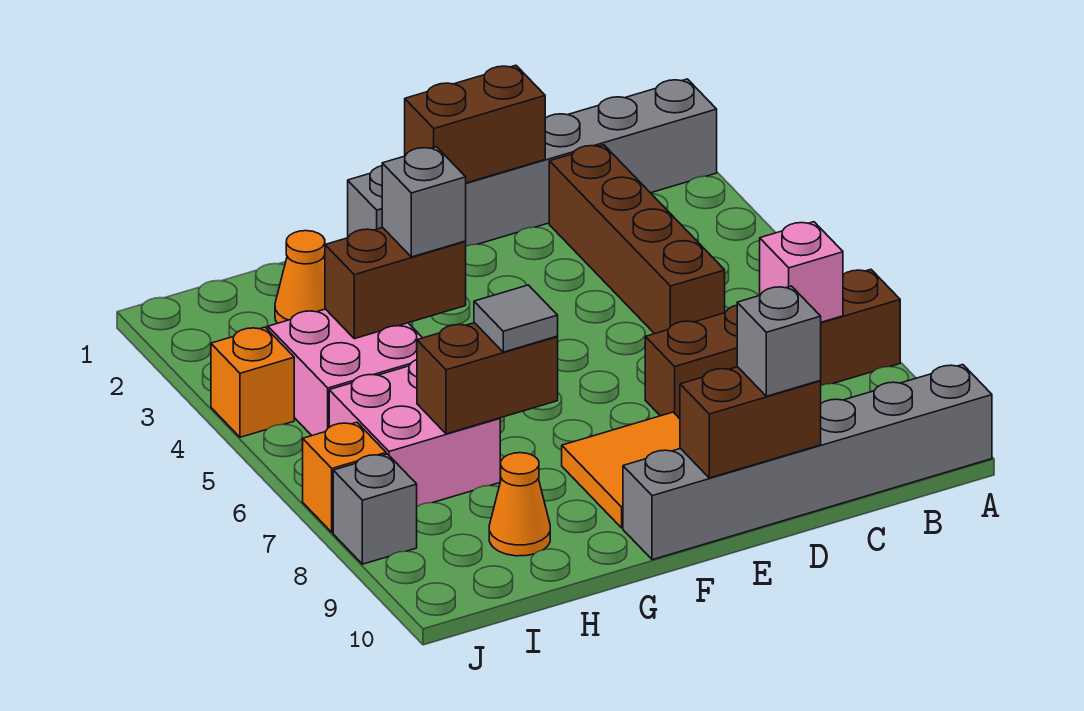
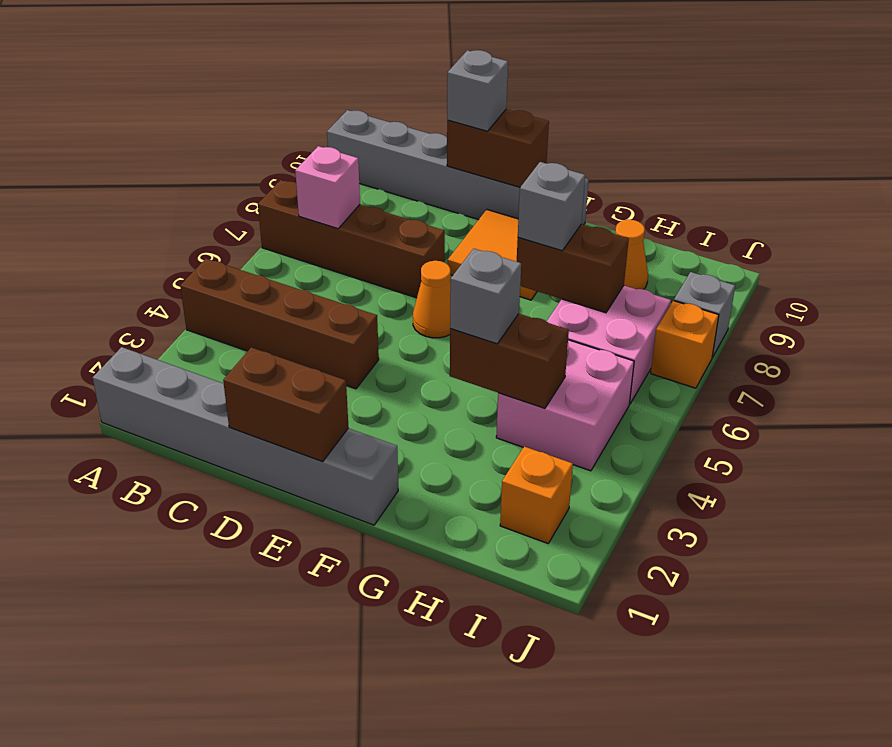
brown 1x4 brick [549,145,725,334] -> brown 1x4 brick turned to [180,259,379,389]
grey 1x1 tile [474,285,558,352] -> grey 1x1 brick [518,162,585,251]
orange 1x1 cone [275,231,325,323] -> orange 1x1 cone moved to [413,261,451,338]
orange 1x1 brick [211,327,294,437] -> orange 1x1 brick moved to [500,447,573,543]

